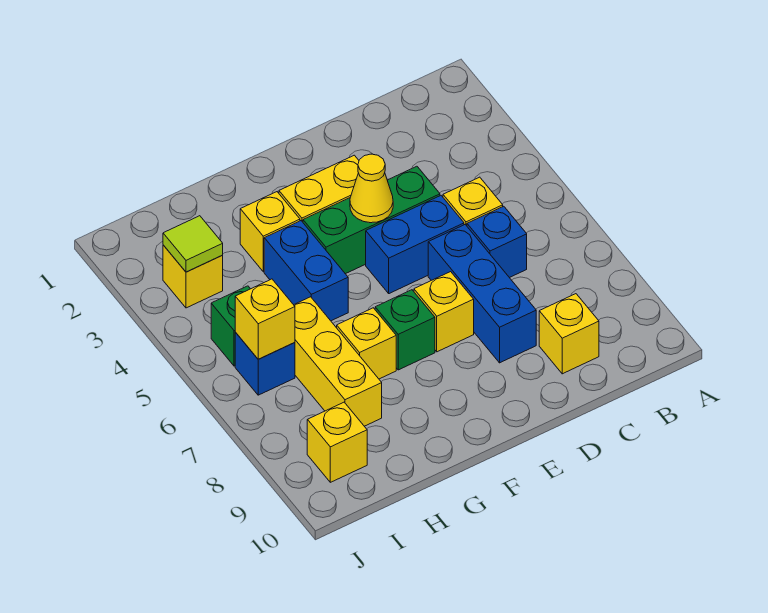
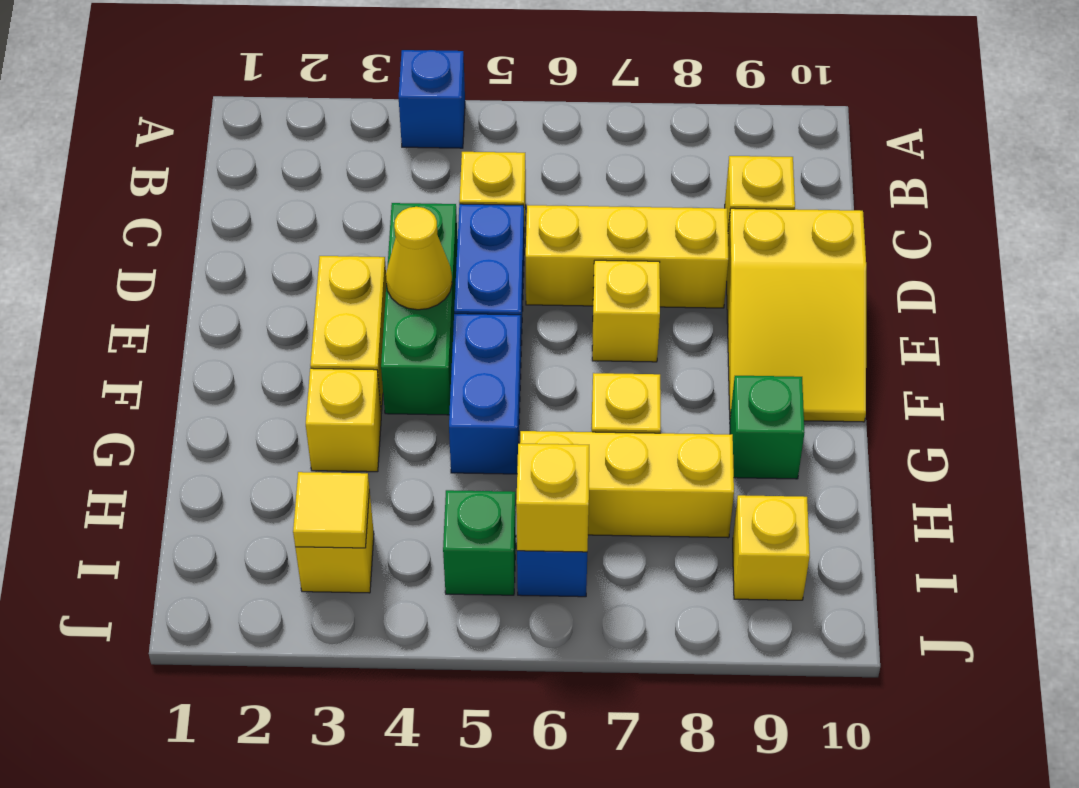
blue 1x1 brick [467,206,527,278] -> blue 1x1 brick moved to [399,50,465,148]
blue 1x3 brick [428,225,536,363] -> yellow 1x3 brick [526,205,728,308]
none -> yellow 2x3 slope [727,208,866,422]
green 1x1 brick [375,290,435,370] -> green 1x1 brick moved to [730,376,804,479]
blue 1x2 brick [264,221,348,321] -> blue 1x2 brick turned to [449,314,521,474]
lime 1x1 tile [163,216,223,272] -> yellow 1x1 tile [293,472,369,548]

